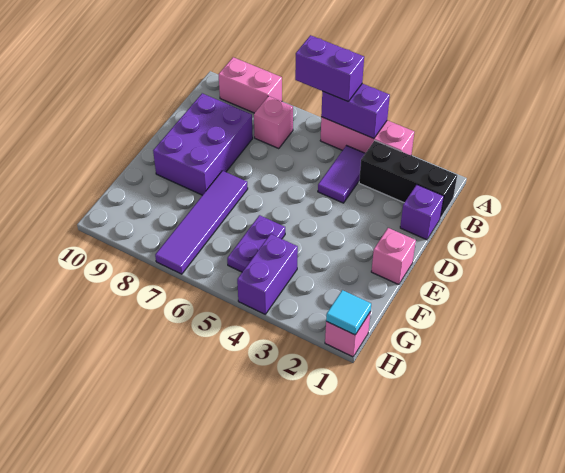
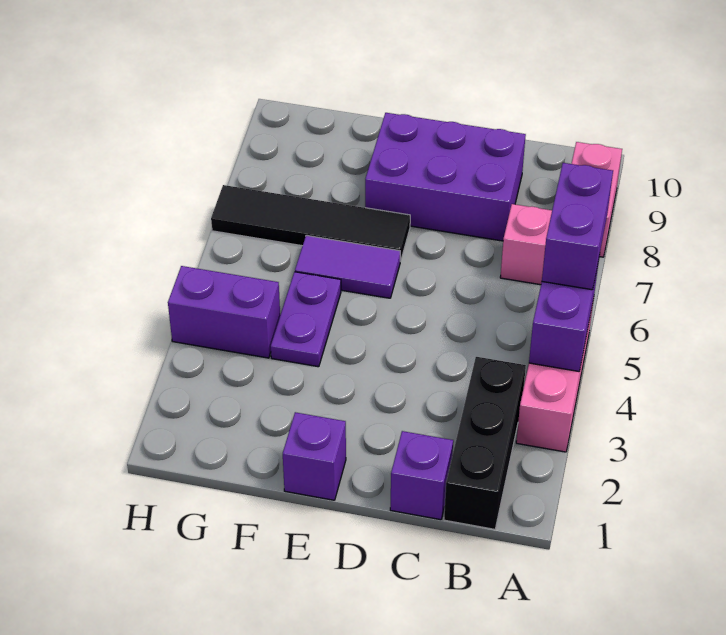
purple 1x2 tile [318,146,365,203] -> purple 1x2 tile moved to [295,235,400,298]
pink 1x1 brick [371,228,416,285] -> purple 1x1 brick [283,412,346,500]
purple 1x4 tile [155,171,248,274] -> black 1x4 tile [211,185,410,261]
purple 1x2 plate [227,215,285,272] -> purple 1x2 plate turned to [271,272,341,367]
pink 1x1 brick [325,313,370,357] -> none
cyan 1x1 tile [326,290,371,335] -> none

